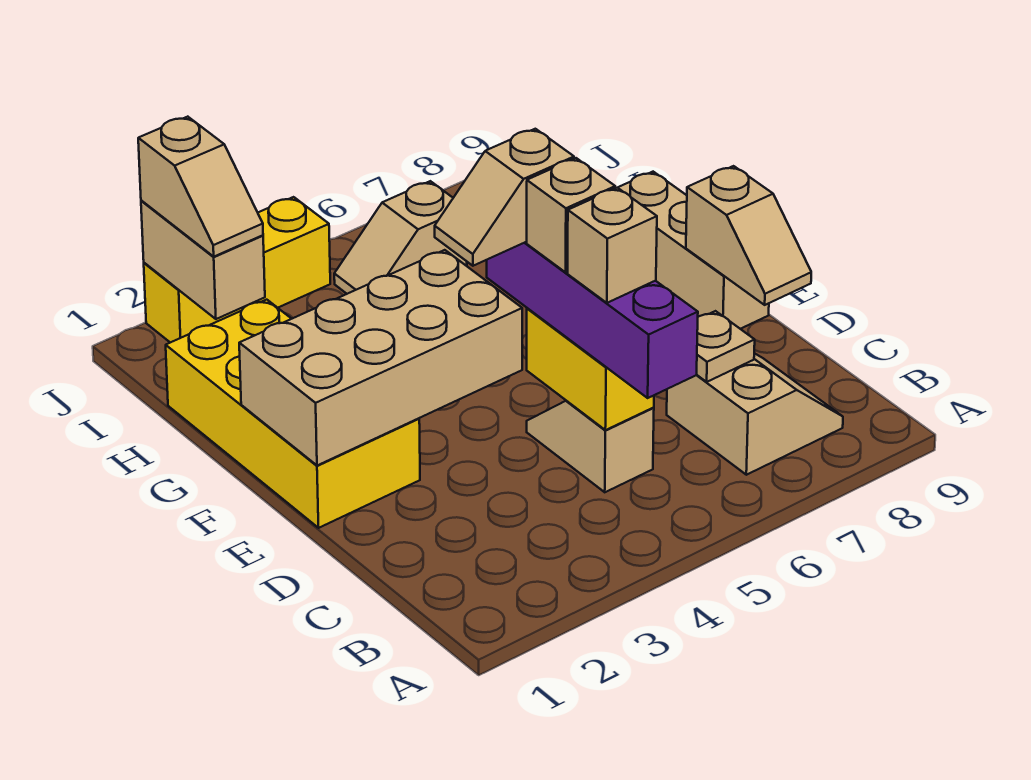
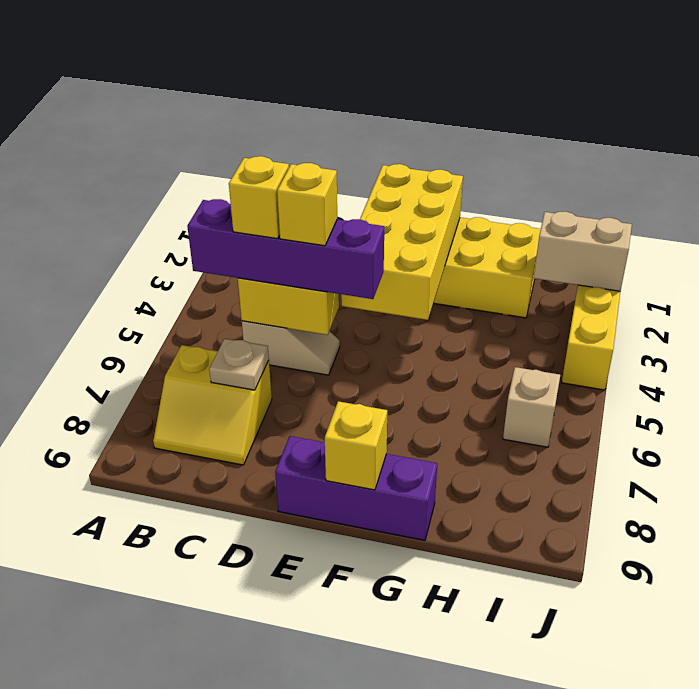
tan 2x2 slope [667,353,843,475] -> yellow 2x2 slope [153,345,272,465]
tan 1x1 brick [568,188,657,303] -> yellow 1x1 brick [229,156,289,239]
tan 1x1 brick [527,158,615,272] -> yellow 1x1 brick [277,163,337,246]
tan 1x2 slope [686,166,811,305] -> none
tan 2x4 brick [239,250,522,466] -> yellow 2x4 brick [341,164,463,320]
tan 1x2 slope [435,129,574,266] -> none
tan 1x3 brick [618,172,769,329] -> purple 1x3 brick [275,436,437,540]
none -> yellow 1x1 brick [325,401,387,490]
tan 1x2 slope [138,117,263,257] -> none

